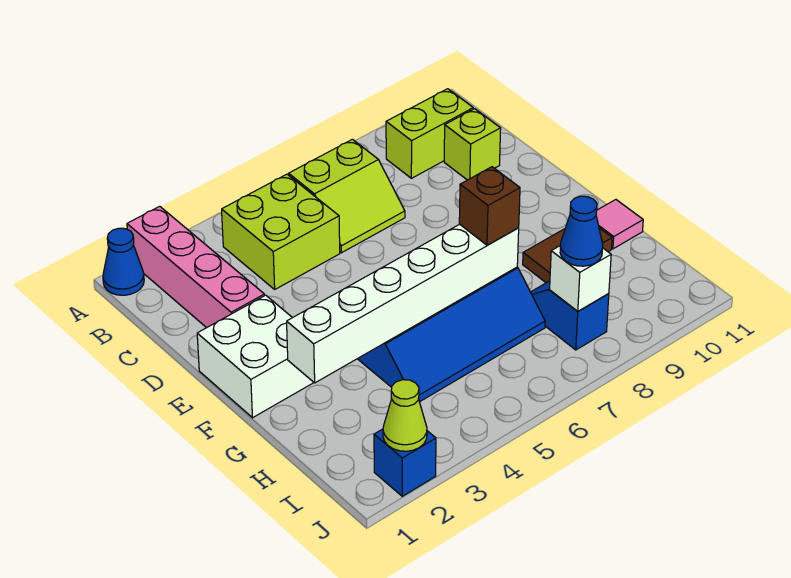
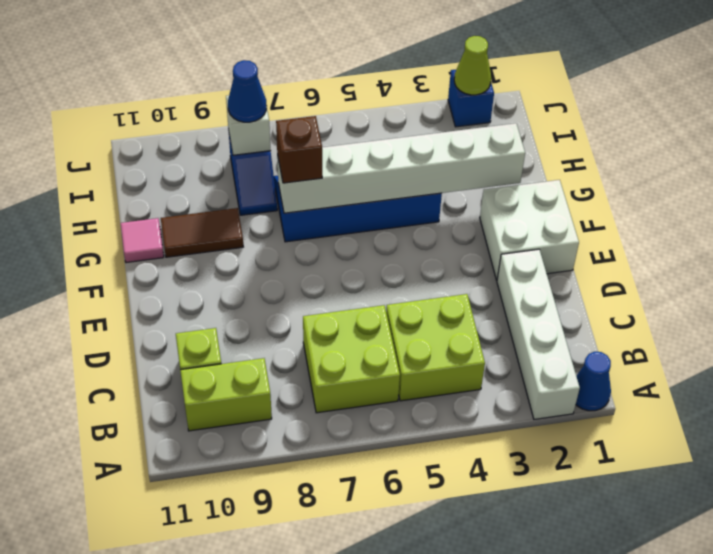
pink 1x4 brick [127,206,264,328] -> white 1x4 brick [497,249,580,419]
lime 2x2 slope [289,139,405,253] -> lime 2x2 brick [303,305,400,413]

